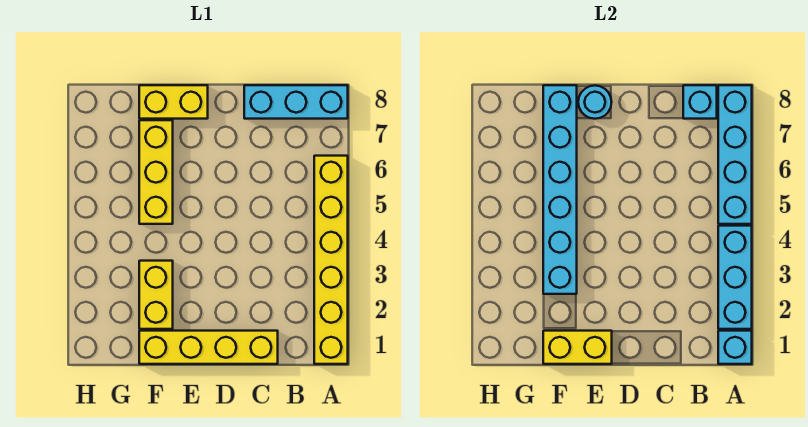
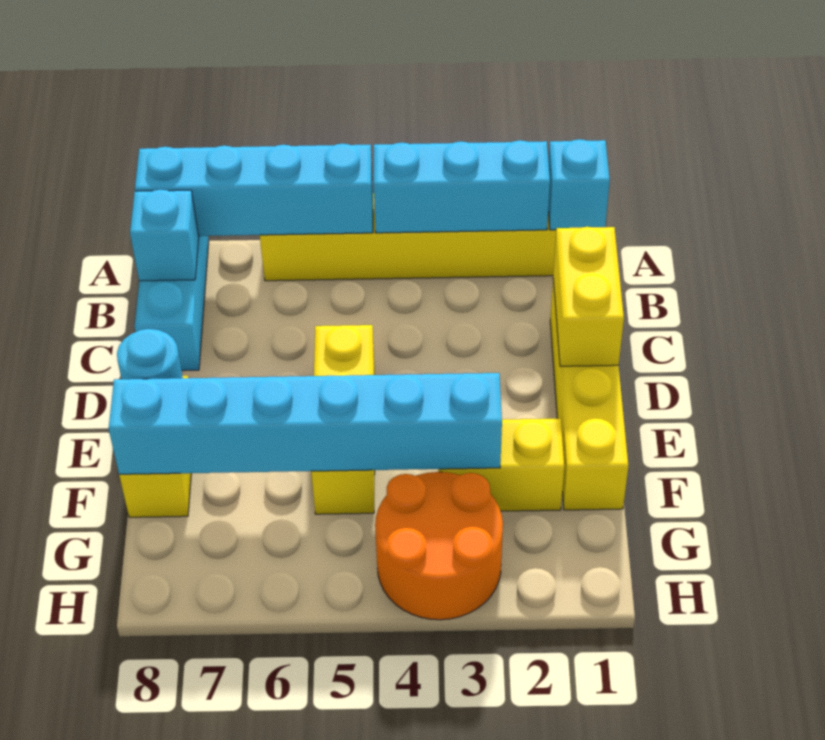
yellow 1x2 brick [543,331,612,364] -> yellow 1x2 brick moved to [553,227,624,366]
yellow 1x3 brick [139,120,173,224] -> yellow 1x3 brick turned to [311,325,375,514]
none -> orange 2x2 round brick [375,472,503,620]

